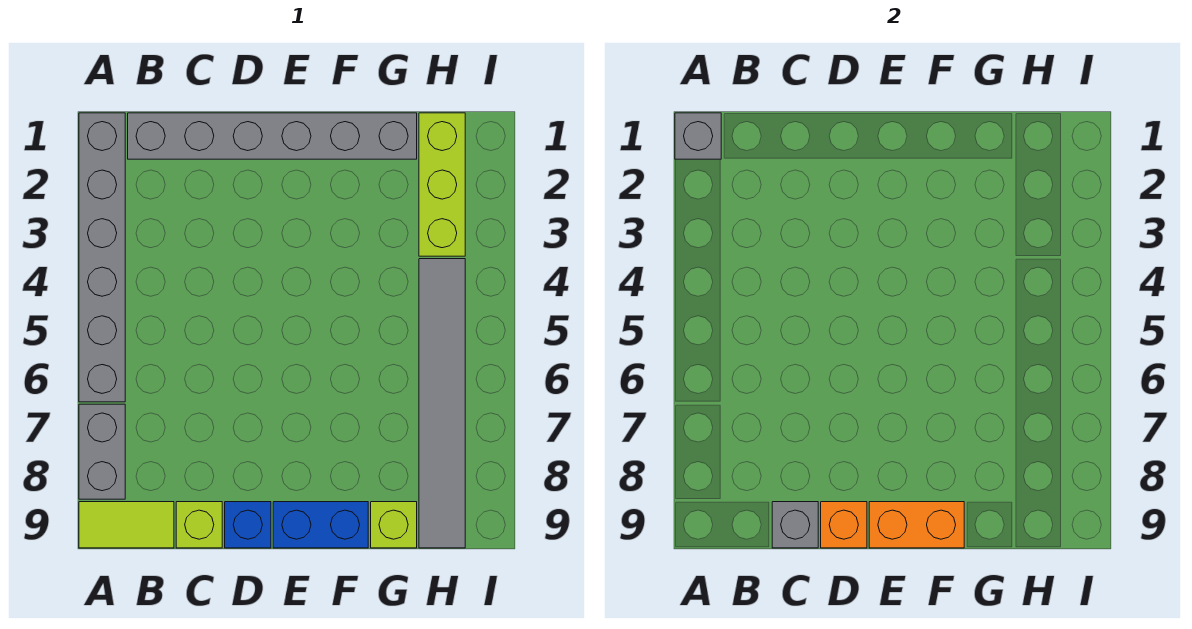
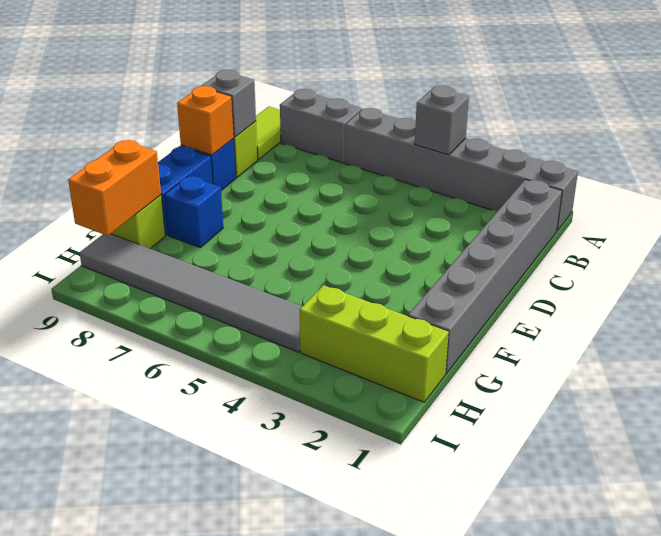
grey 1x1 brick [675,113,721,159] -> grey 1x1 brick moved to [415,86,469,155]
orange 1x2 brick [869,502,964,548] -> orange 1x2 brick moved to [68,140,161,236]
none -> blue 1x1 brick [164,176,223,248]

